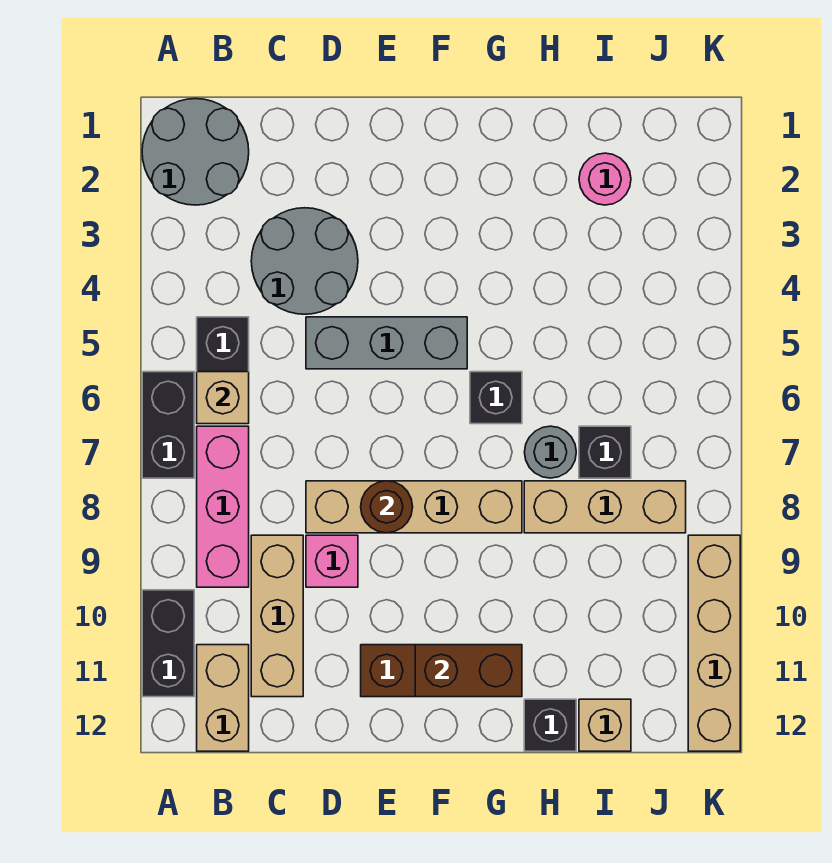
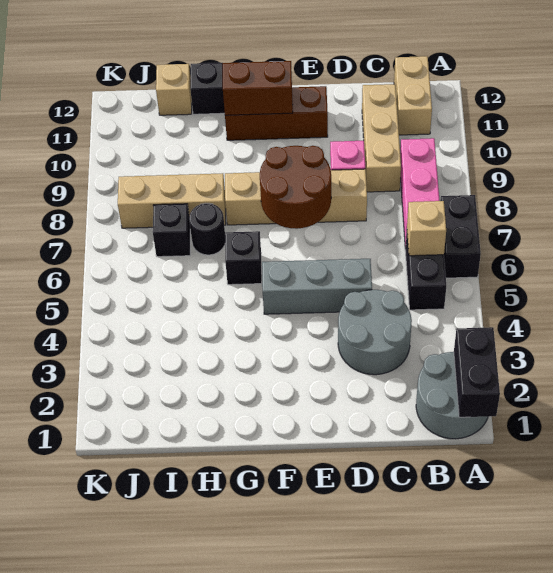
black 1x2 brick [142,590,194,697] -> black 1x2 brick moved to [454,327,500,417]
brown 1x1 round brick [361,481,413,533] -> brown 2x2 round brick [260,146,331,229]
grey 1x1 round brick [524,426,576,478] -> black 1x1 round brick [189,203,225,255]
pink 1x1 round brick [579,153,631,205] -> none
tan 1x4 brick [688,535,740,751] -> none

